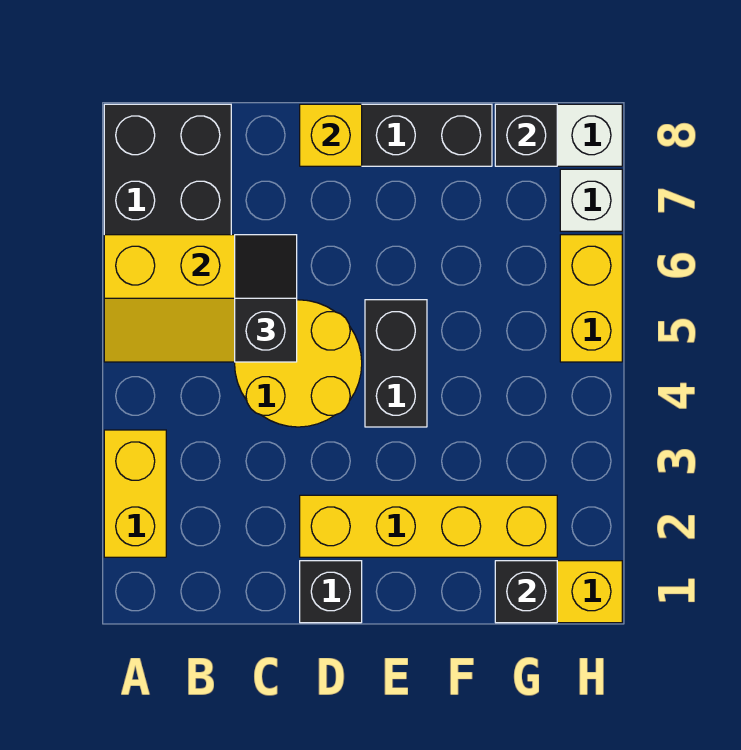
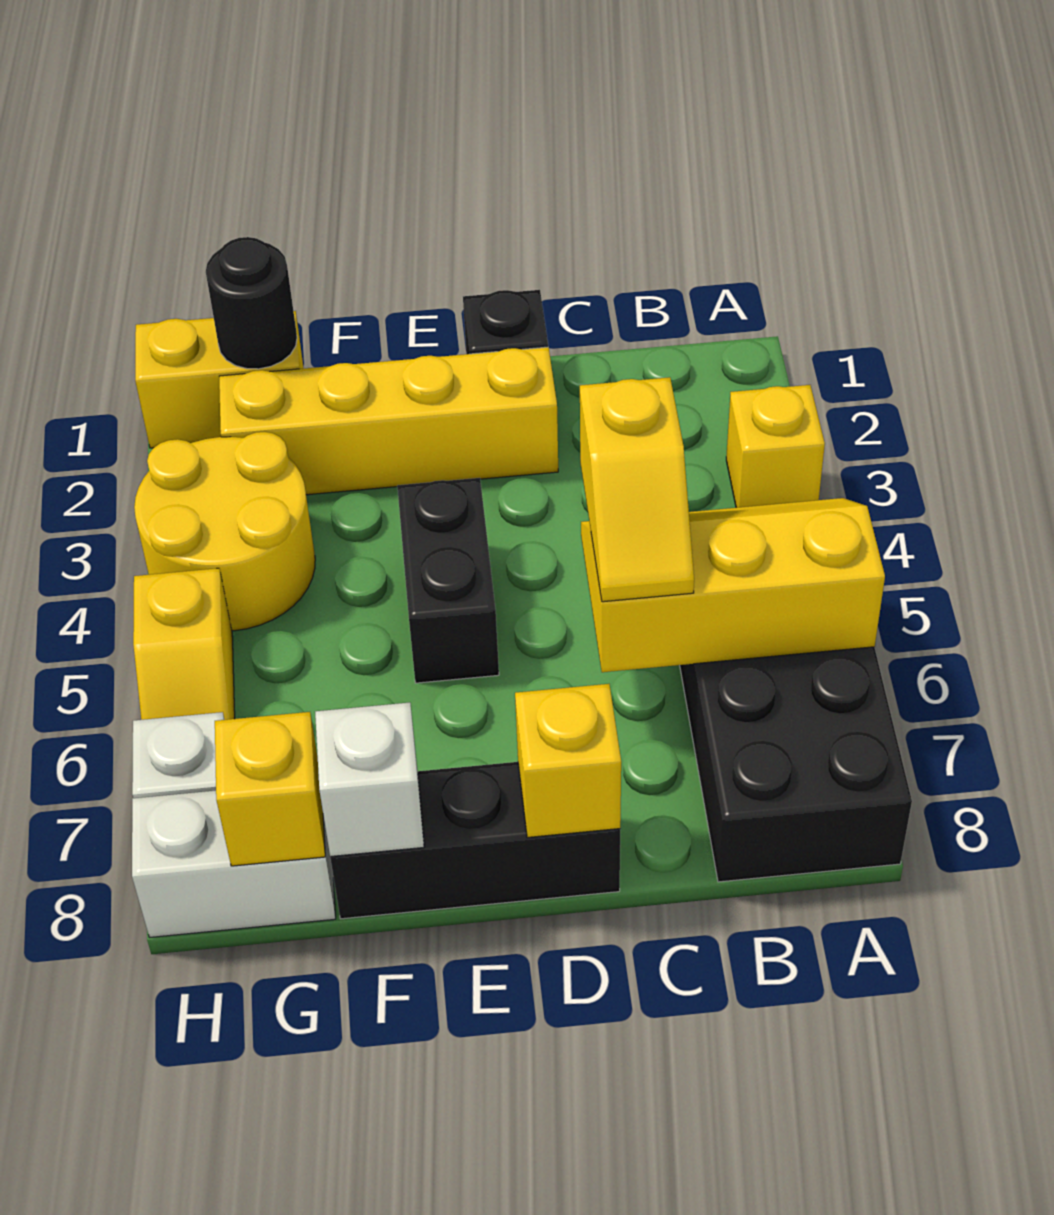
yellow 1x2 brick [104,430,166,557] -> yellow 1x1 brick [726,385,825,508]
yellow 2x2 round brick [235,300,362,427] -> yellow 2x2 round brick moved to [134,432,315,631]
black 1x2 slope [235,235,297,362] -> yellow 1x2 slope [580,377,694,602]
none -> white 1x1 brick [315,702,424,857]
black 1x1 brick [495,561,557,623] -> black 1x1 round brick [206,237,297,369]
black 1x1 brick [495,104,557,166] -> yellow 1x1 brick [215,712,325,866]
yellow 1x2 brick [560,235,622,362] -> yellow 1x2 slope [133,568,235,720]

